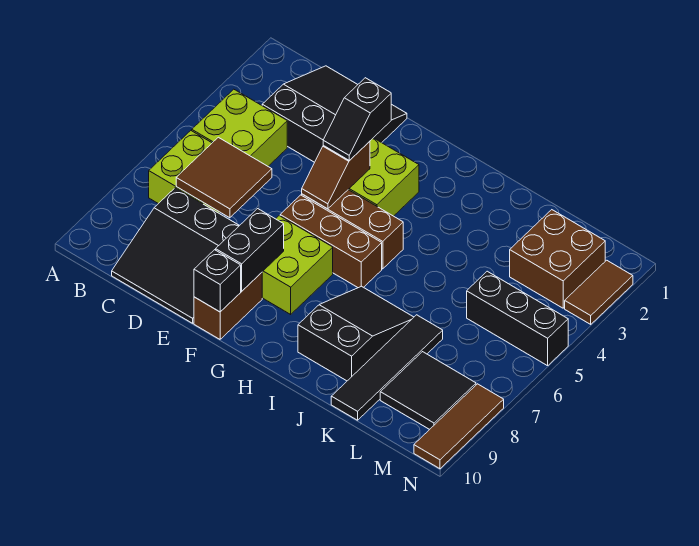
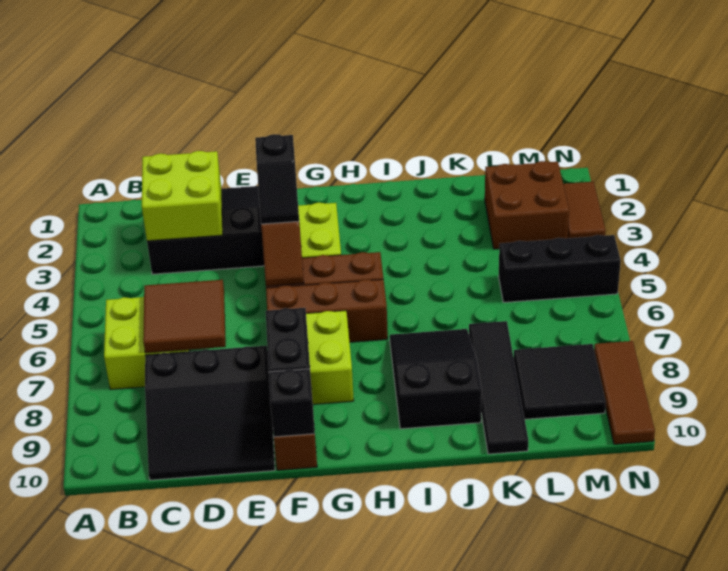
lime 2x2 brick [192,89,287,166] -> lime 2x2 brick moved to [142,151,223,241]

